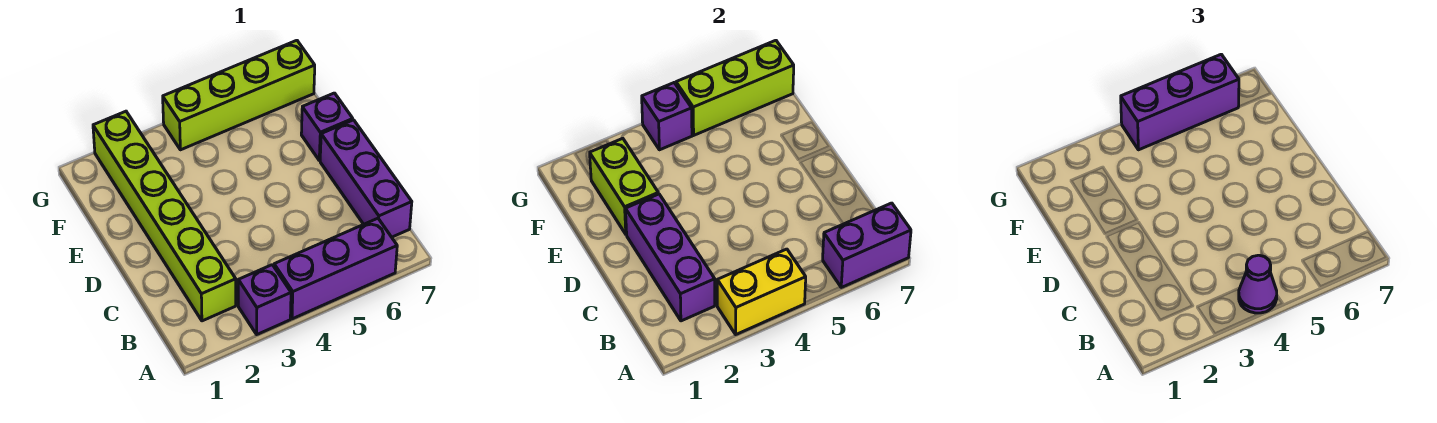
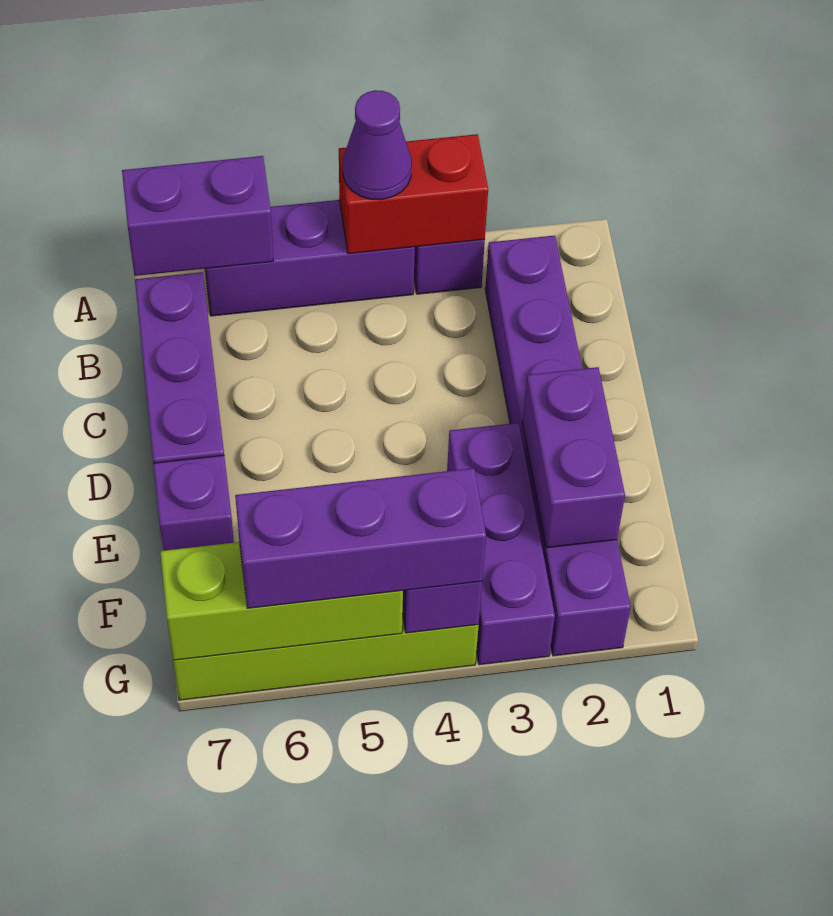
yellow 1x2 brick [717,249,806,334] -> red 1x2 brick [339,134,488,254]
lime 1x6 brick [93,111,236,321] -> purple 1x6 brick [485,235,631,656]
purple 1x3 brick [626,194,715,321] -> purple 1x3 brick moved to [447,423,555,665]
lime 1x2 brick [590,138,658,234] -> purple 1x2 brick [522,367,625,548]

